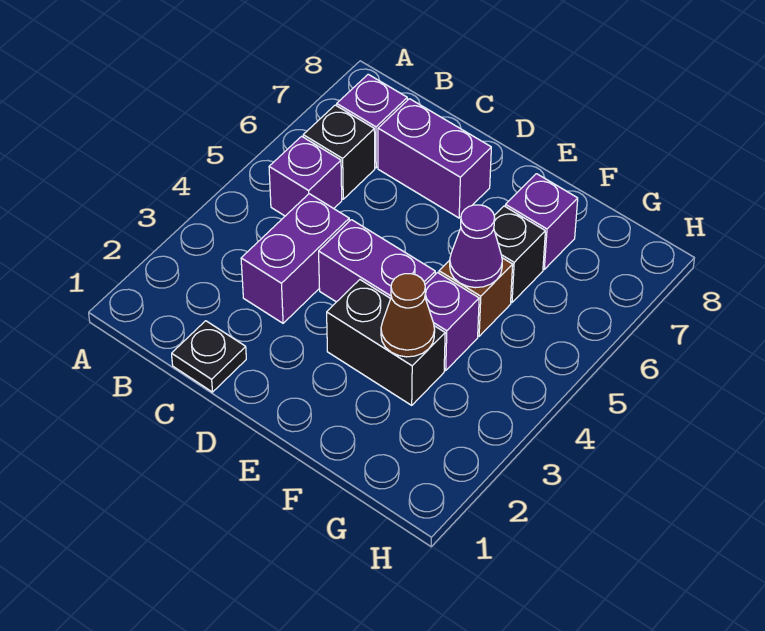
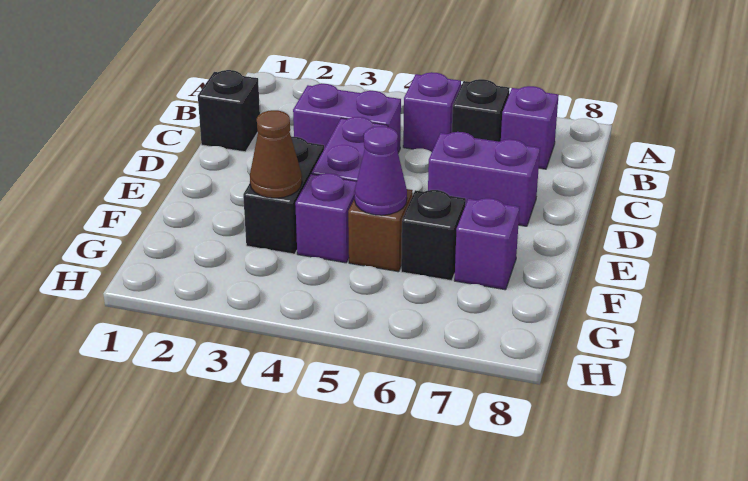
black 1x1 plate [172,321,246,392] -> black 1x1 brick [198,70,260,152]
purple 1x2 brick [378,99,491,218] -> purple 1x2 brick turned to [428,132,540,226]

